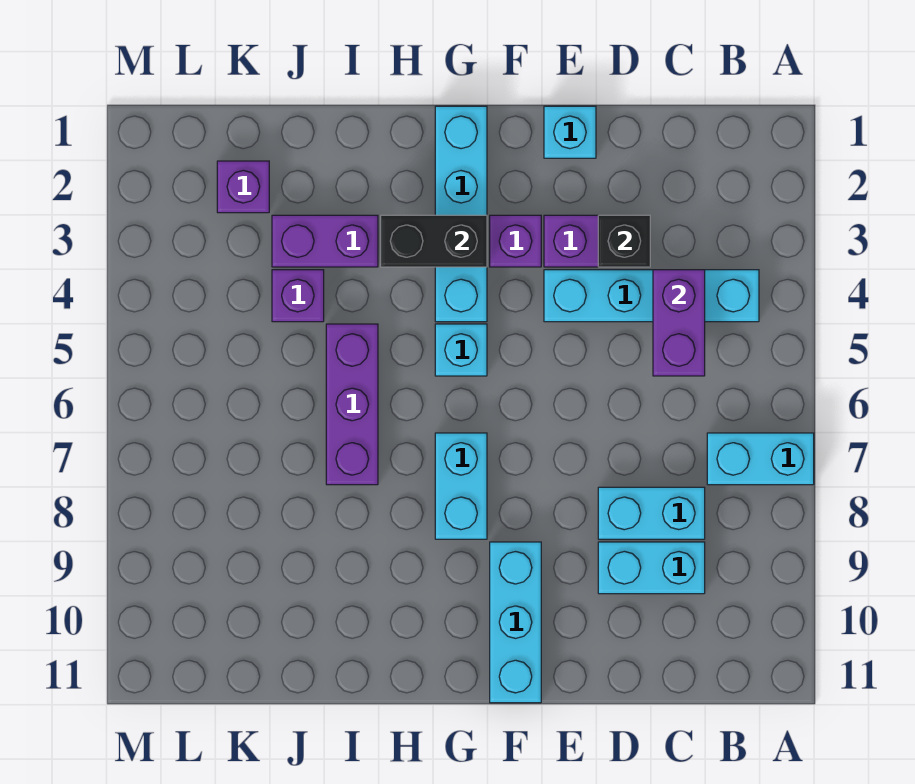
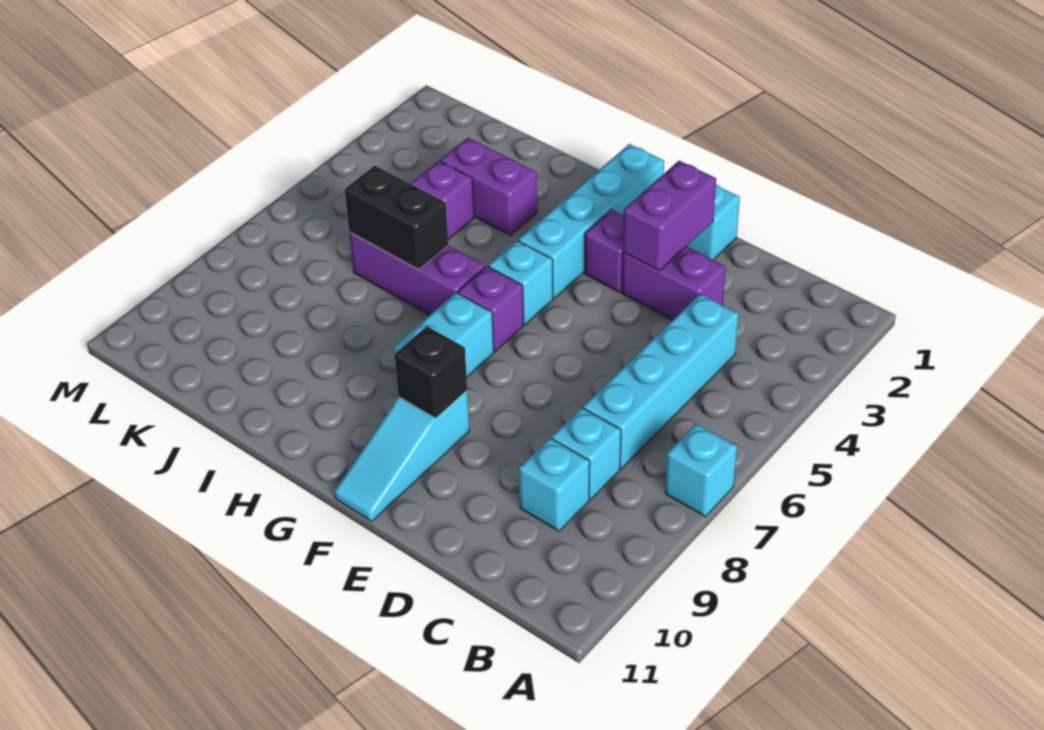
cyan 1x2 brick [707,433,814,485] -> cyan 1x1 brick [665,424,737,517]
cyan 1x4 brick [544,270,759,322] -> cyan 1x4 brick turned to [583,294,739,469]
purple 1x2 brick [653,270,705,376] -> purple 1x2 brick moved to [623,161,716,271]
cyan 1x2 brick [598,487,705,539] -> cyan 1x1 brick [551,408,621,499]
cyan 1x2 brick [598,542,705,594] -> cyan 1x1 brick [519,438,590,531]
black 1x1 brick [598,215,650,267] -> black 1x1 brick moved to [395,326,467,418]
cyan 1x3 brick [490,542,541,703] -> cyan 1x3 slope [334,391,470,521]
black 1x2 brick [381,215,487,267] -> black 1x2 brick moved to [345,166,448,270]
purple 1x3 brick [326,324,378,485] -> purple 1x3 brick turned to [349,232,485,315]
purple 1x1 brick [217,161,269,213] -> purple 1x1 brick moved to [458,266,524,351]

